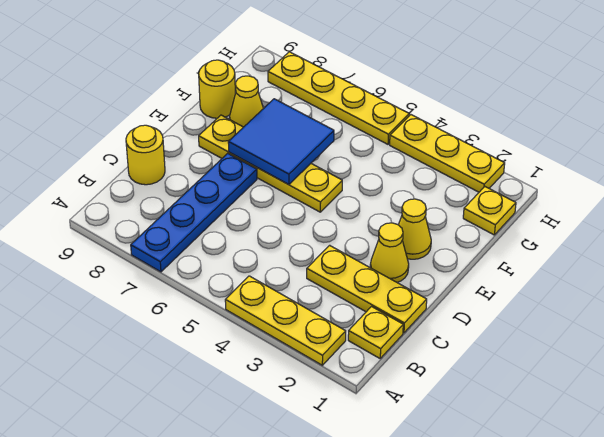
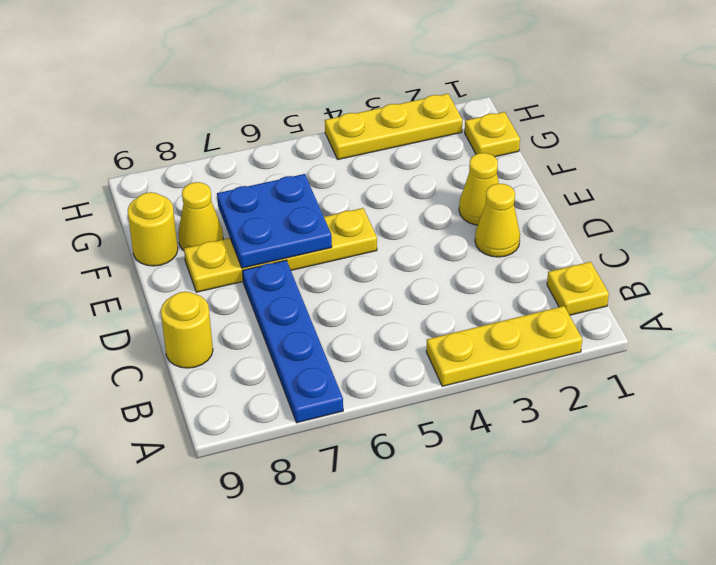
yellow 1x3 plate [307,245,427,333] -> none
blue 2x2 tile [228,99,334,185] -> blue 2x2 plate [217,174,332,268]
yellow 1x4 plate [268,52,409,144] -> none

